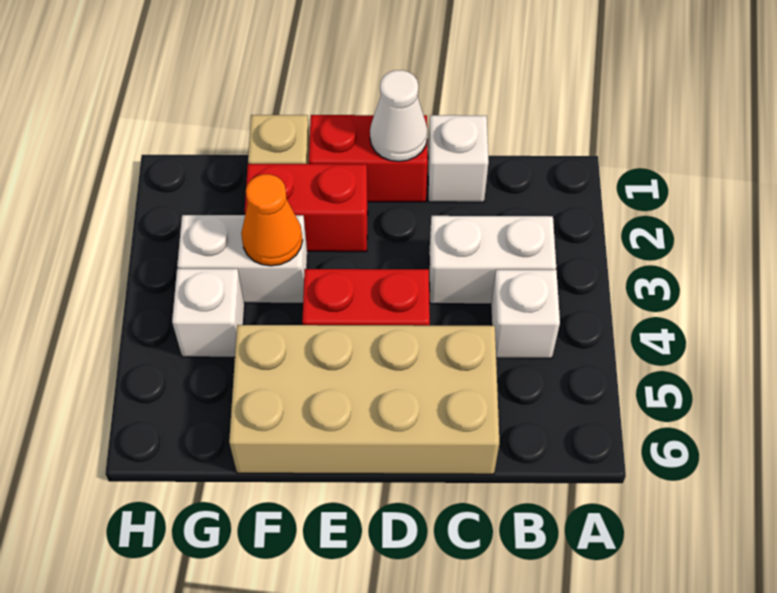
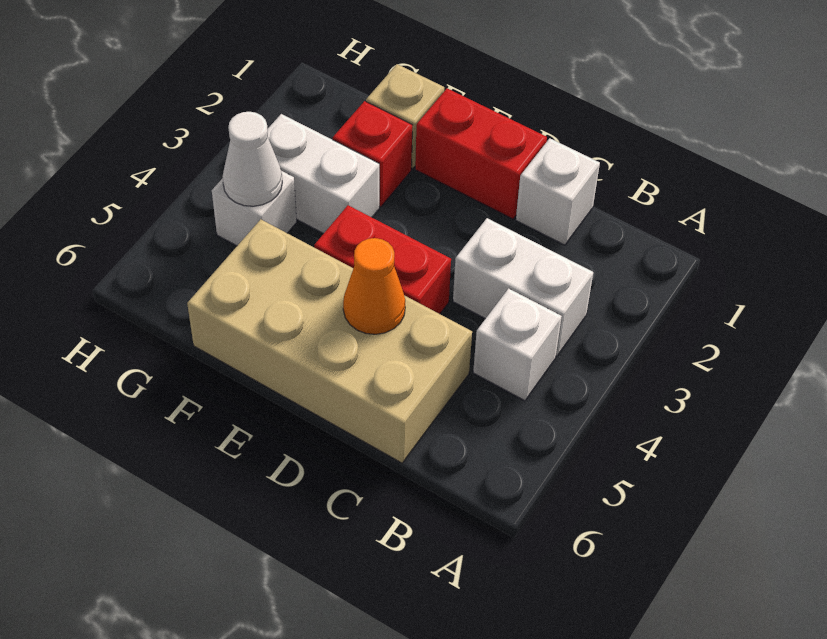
white 1x1 cone [370,70,428,162] -> white 1x1 cone moved to [222,112,282,206]
red 1x2 brick [245,164,368,252] -> red 1x1 brick [333,101,412,207]
orange 1x1 cone [241,174,303,266] -> orange 1x1 cone moved to [343,238,405,334]

